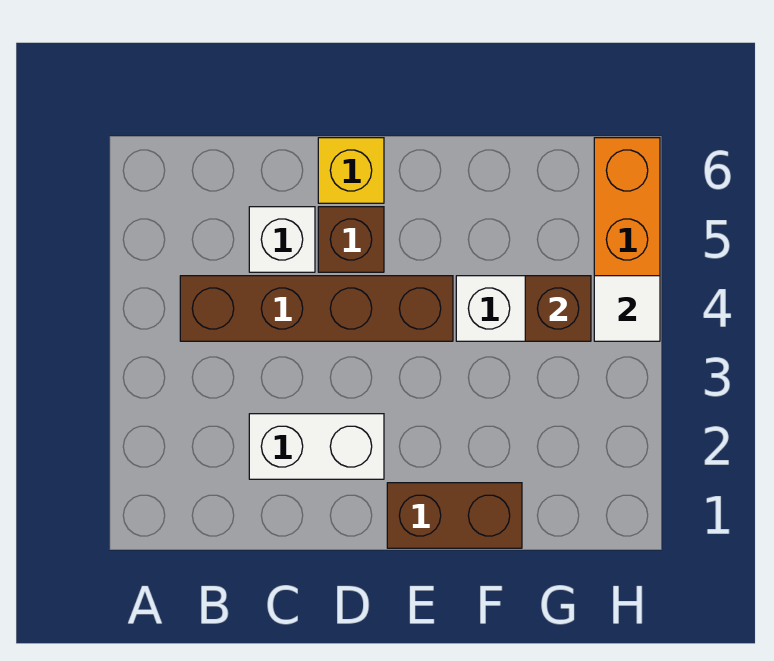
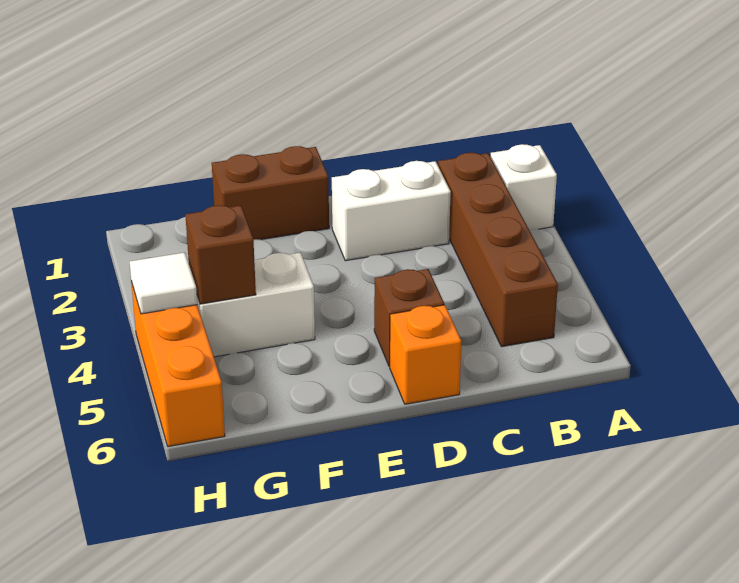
brown 1x4 brick [180,276,453,341] -> brown 1x4 brick turned to [438,153,558,347]
white 1x1 brick [249,207,315,272] -> white 1x1 brick moved to [491,144,557,230]
yellow 1x1 brick [318,138,384,203] -> orange 1x1 brick [390,305,461,404]

